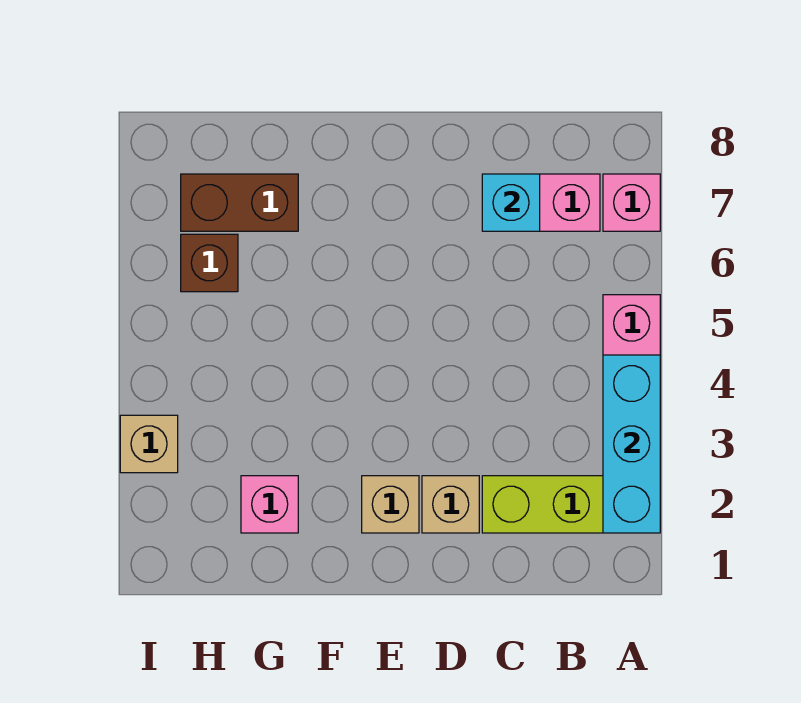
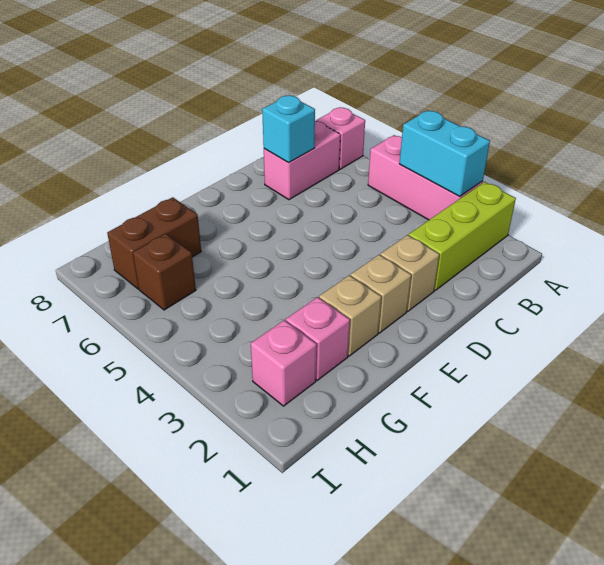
cyan 1x3 brick [603,355,660,533] -> cyan 1x2 brick [399,110,490,196]
none -> pink 1x1 brick [251,320,317,406]
tan 1x1 brick [120,415,178,473] -> tan 1x1 brick moved to [319,275,381,356]

